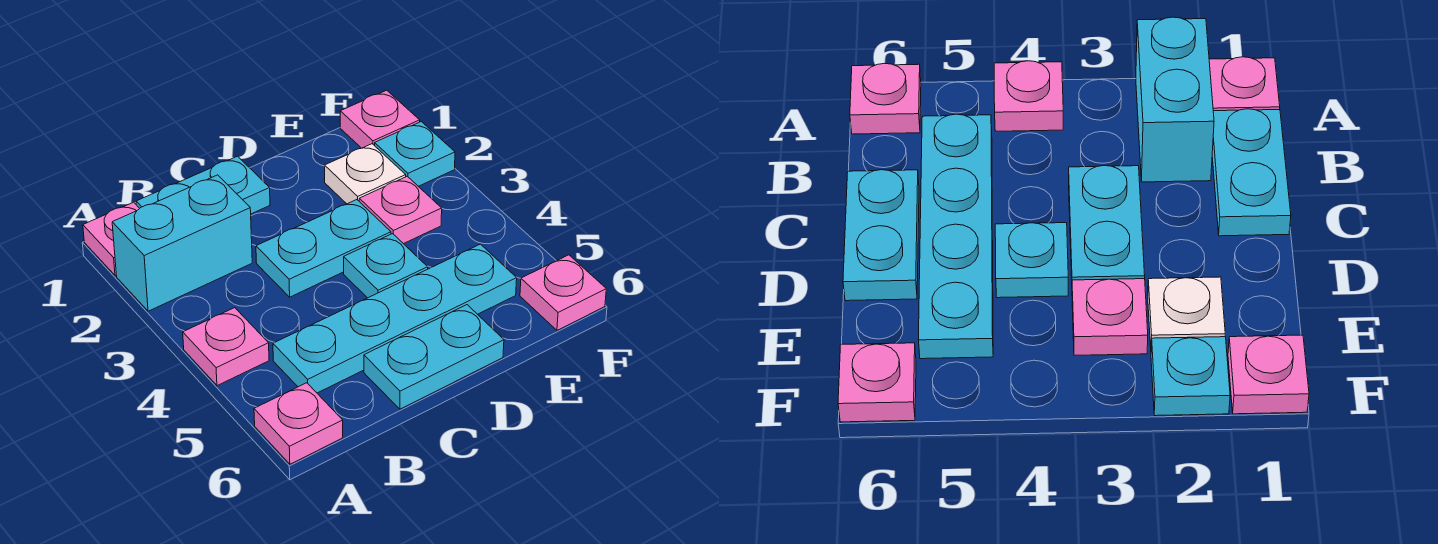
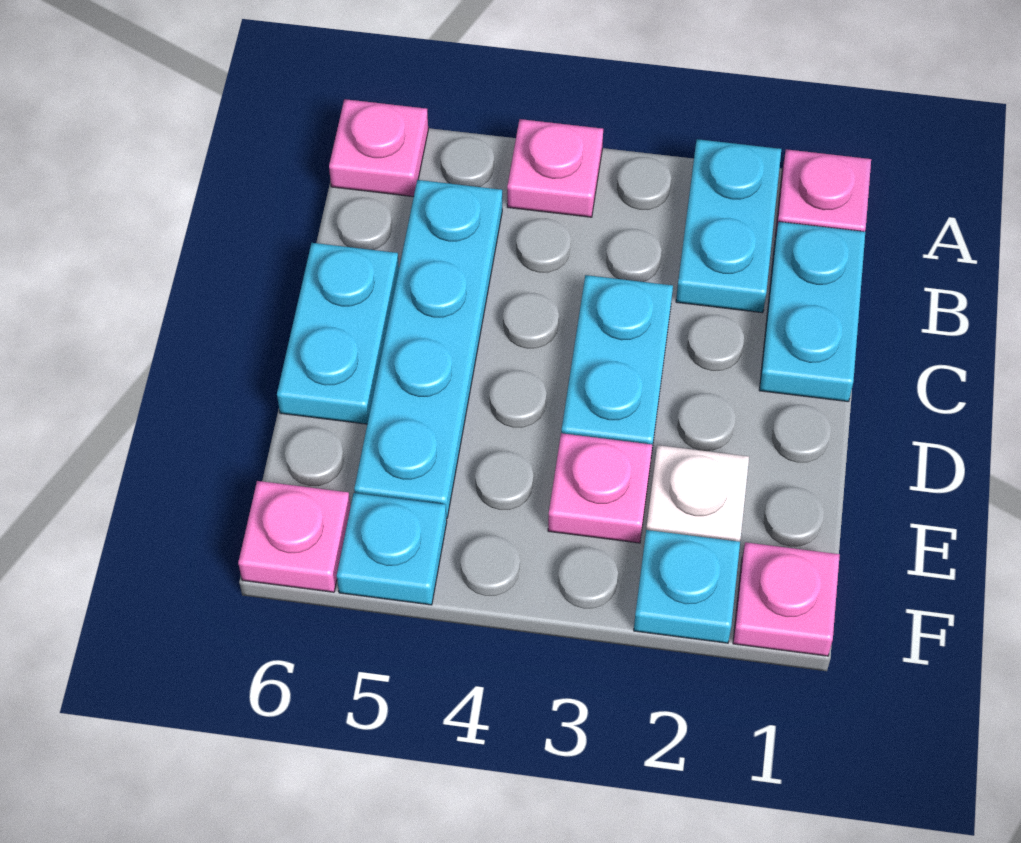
cyan 1x2 brick [112,175,252,311] -> cyan 1x2 plate [676,139,781,313]
cyan 1x1 plate [344,234,428,298] -> cyan 1x1 plate moved to [337,493,447,605]

